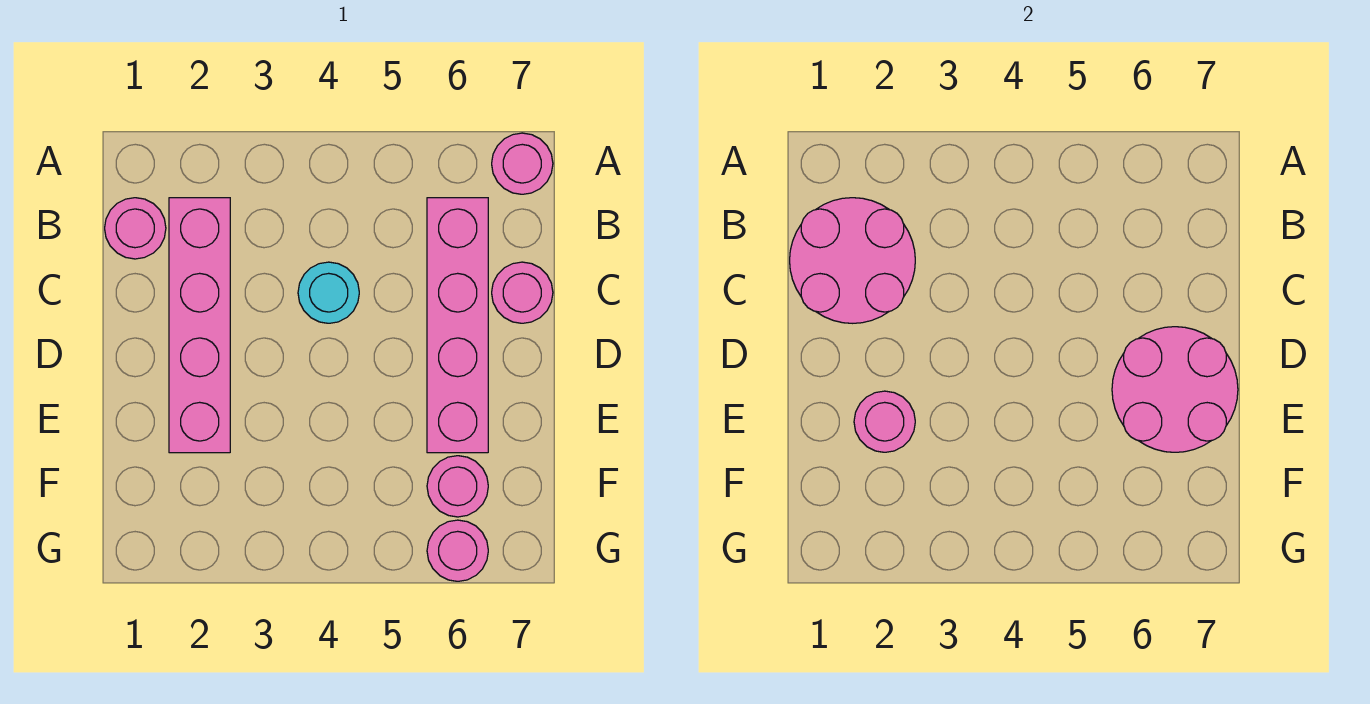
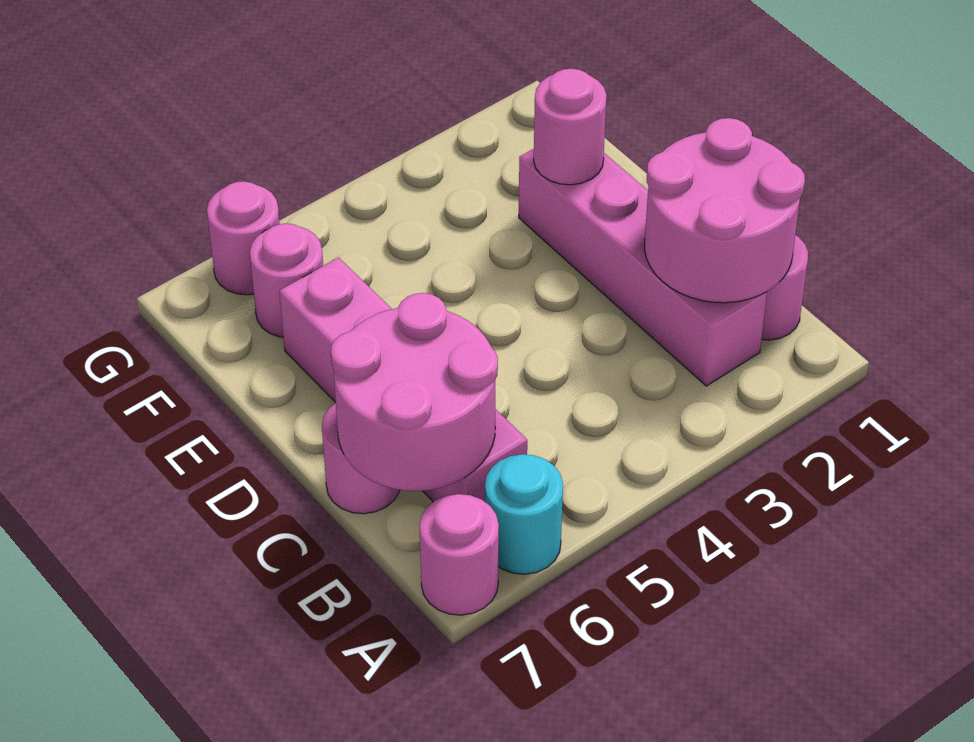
cyan 1x1 round brick [298,262,359,323] -> cyan 1x1 round brick moved to [485,454,563,574]
pink 2x2 round brick [1112,327,1238,452] -> pink 2x2 round brick moved to [331,293,498,491]

